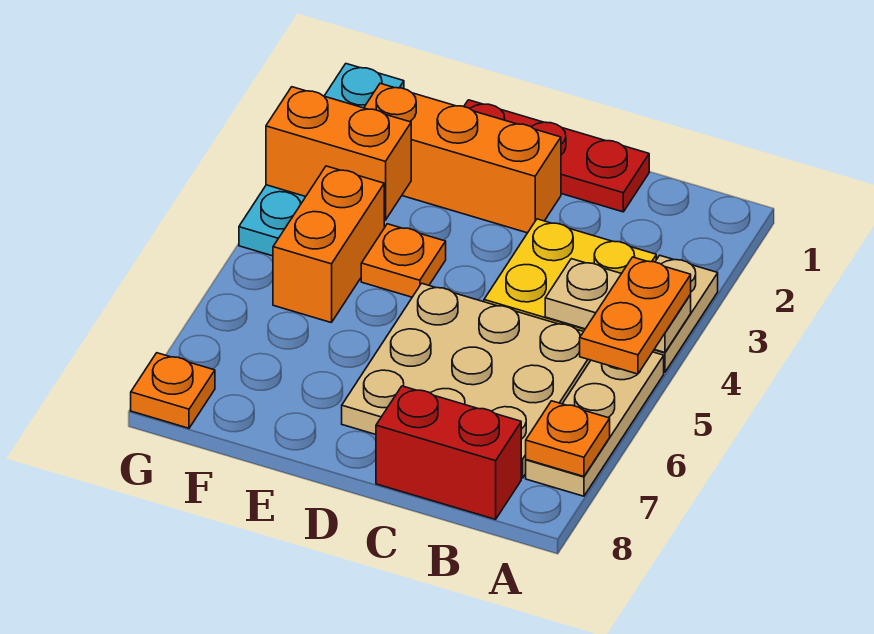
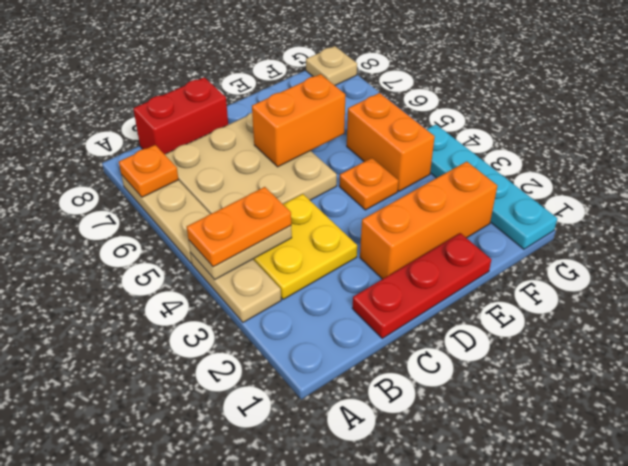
orange 1x2 plate [580,257,691,374] -> orange 1x2 plate turned to [187,187,291,267]
orange 1x2 brick [266,87,411,220] -> orange 1x2 brick moved to [252,74,345,167]
orange 1x1 plate [131,353,215,428] -> tan 1x1 plate [306,46,357,85]

